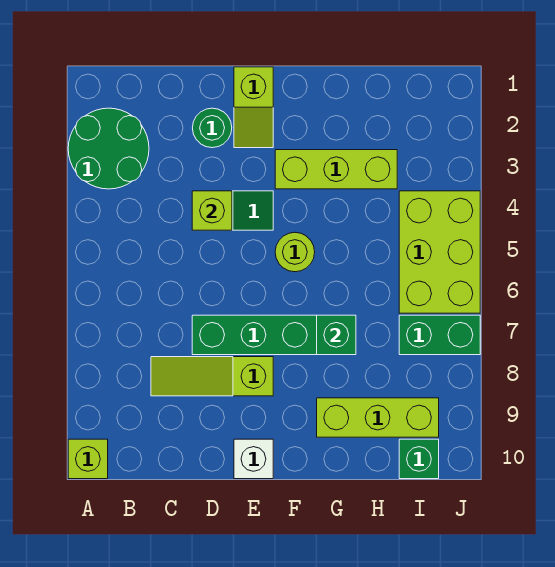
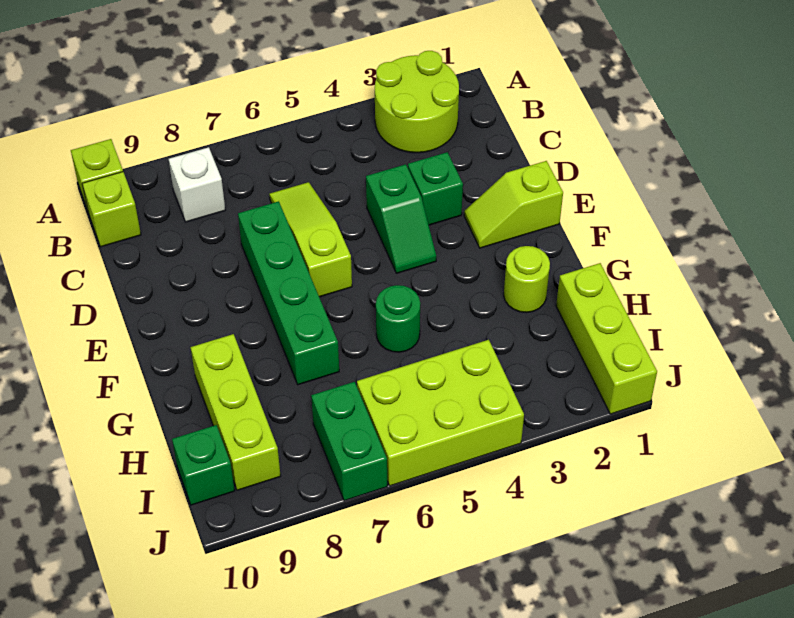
green 2x2 round brick [68,108,149,189] -> lime 2x2 round brick [375,51,459,153]
lime 1x3 slope [151,357,273,396] -> lime 1x3 slope moved to [269,182,352,297]
green 1x1 round brick [193,108,232,148] -> green 1x1 round brick moved to [376,285,420,352]
lime 1x1 brick [192,191,232,230] -> lime 1x1 brick moved to [82,172,141,247]
white 1x1 brick [234,439,273,479] -> white 1x1 brick moved to [169,147,225,222]
lime 1x3 brick [275,150,397,189] -> lime 1x3 brick moved to [556,263,657,414]
lime 1x1 round brick [275,232,315,272] -> lime 1x1 round brick moved to [504,246,550,313]
green 1x1 brick [317,315,356,355] -> green 1x1 brick moved to [408,152,463,225]

